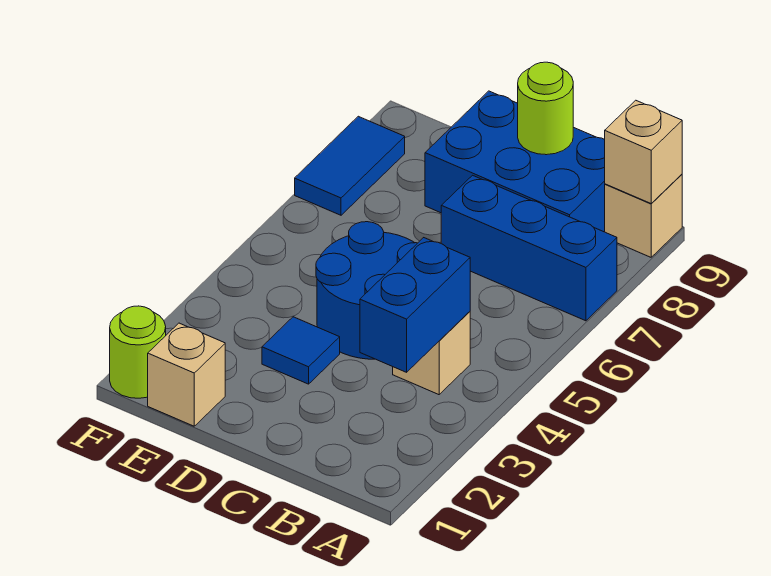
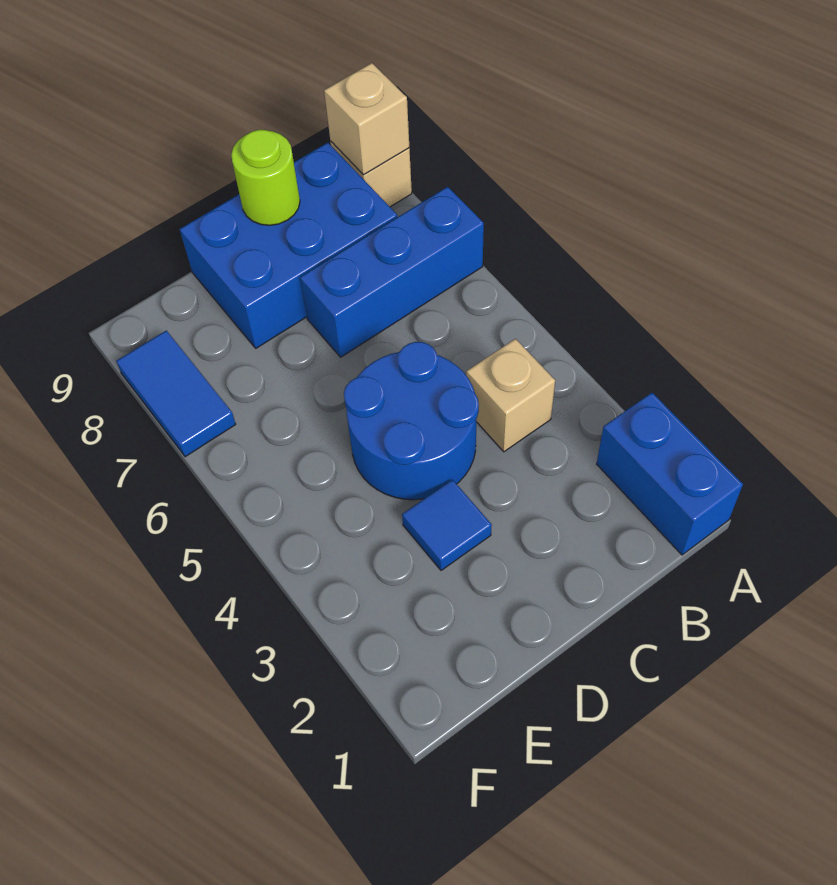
blue 1x2 brick [360,238,470,372] -> blue 1x2 brick moved to [597,393,743,555]
tan 1x1 brick [148,323,225,426] -> none
lime 1x1 round brick [110,306,166,398] -> none

